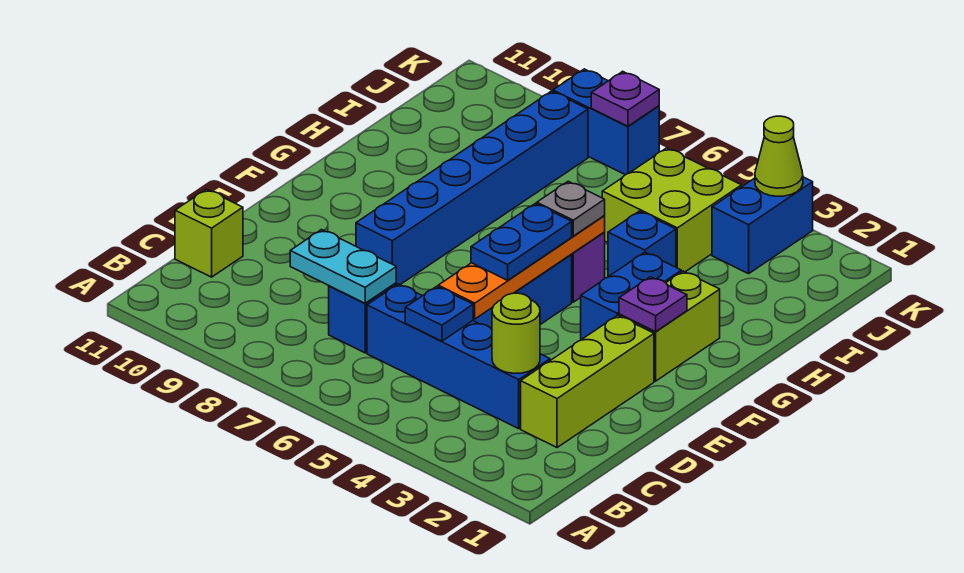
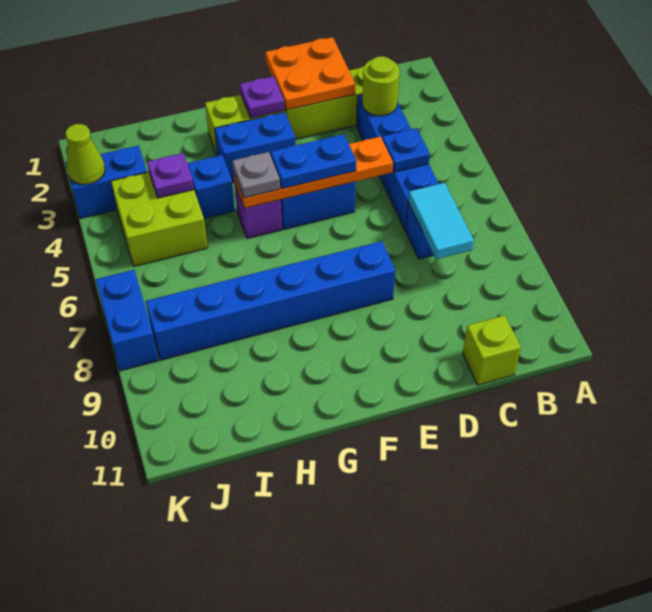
cyan 1x2 plate [290,230,396,303] -> cyan 1x2 tile [408,183,474,259]
none -> orange 2x2 plate [265,37,355,110]
purple 1x1 plate [591,71,659,126] -> purple 1x1 plate moved to [148,153,194,198]

